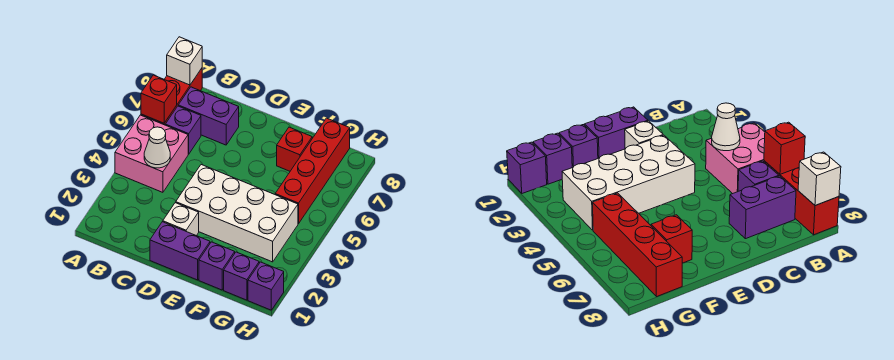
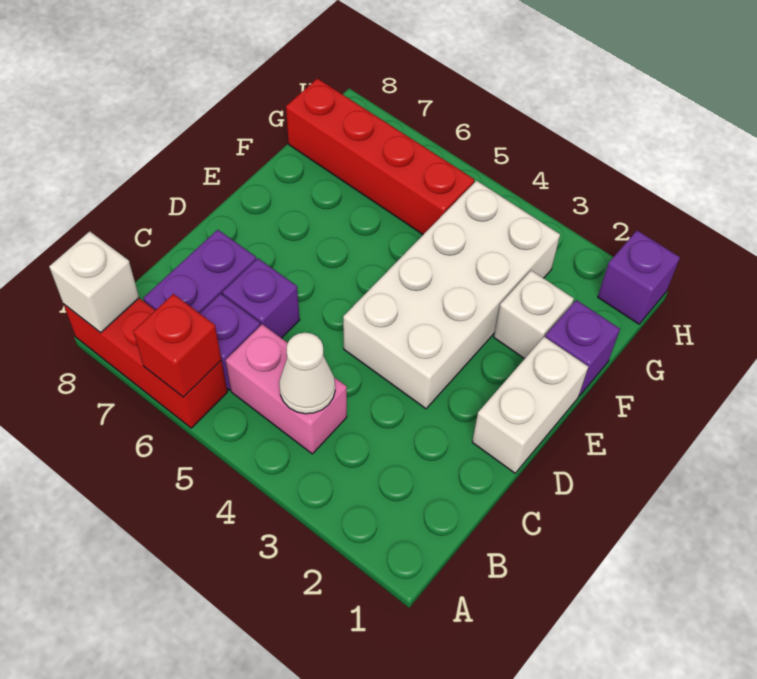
pink 2x2 brick [115,115,188,192] -> pink 1x2 brick [226,324,347,454]
purple 1x2 brick [150,222,210,280] -> white 1x2 brick [472,337,588,473]
white 1x1 brick [163,203,199,236] -> white 1x1 brick moved to [494,270,574,359]
red 1x1 brick [277,127,312,171] -> none
purple 1x1 brick [224,252,259,300] -> purple 1x1 brick moved to [223,258,300,338]

